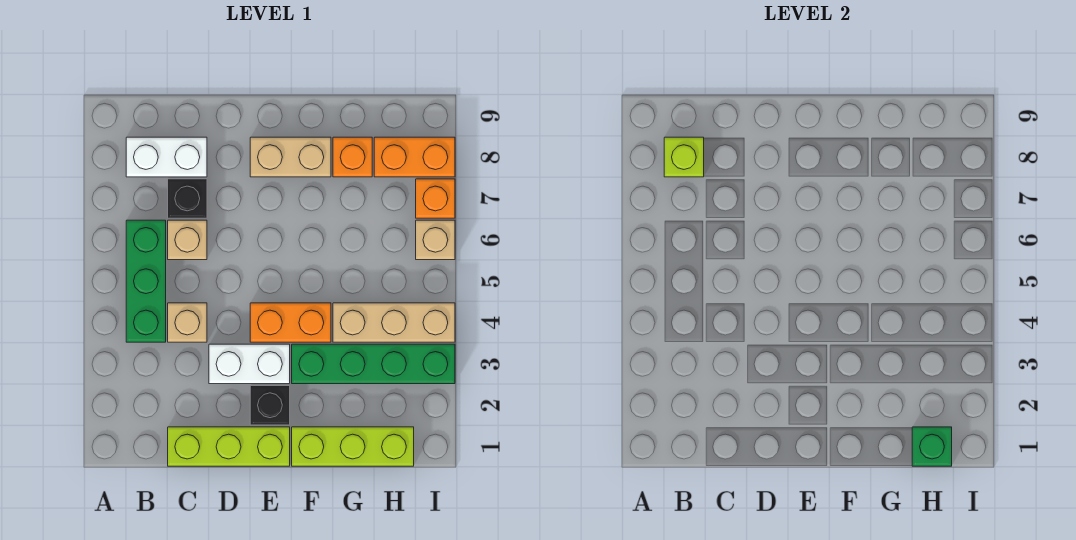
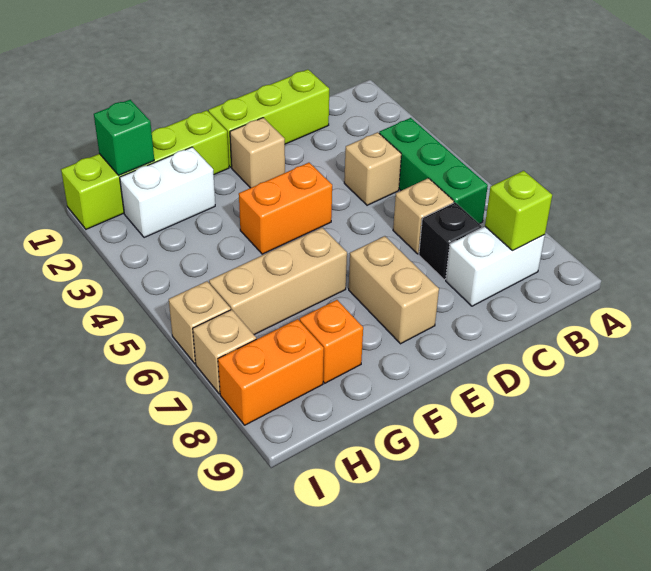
white 1x2 brick [209,344,290,384] -> white 1x2 brick moved to [120,147,215,238]
black 1x1 brick [250,386,290,425] -> tan 1x1 brick [230,118,285,188]
tan 1x2 brick [250,137,331,177] -> tan 1x2 brick turned to [349,236,439,344]
lime 1x3 brick [292,427,414,466] -> lime 1x4 brick [61,110,229,229]
green 1x4 brick [292,344,455,384] -> none
tan 1x3 brick [333,303,455,342] -> tan 1x3 brick moved to [209,228,347,335]
orange 1x1 brick [416,179,455,218] -> tan 1x1 brick [193,310,256,394]

